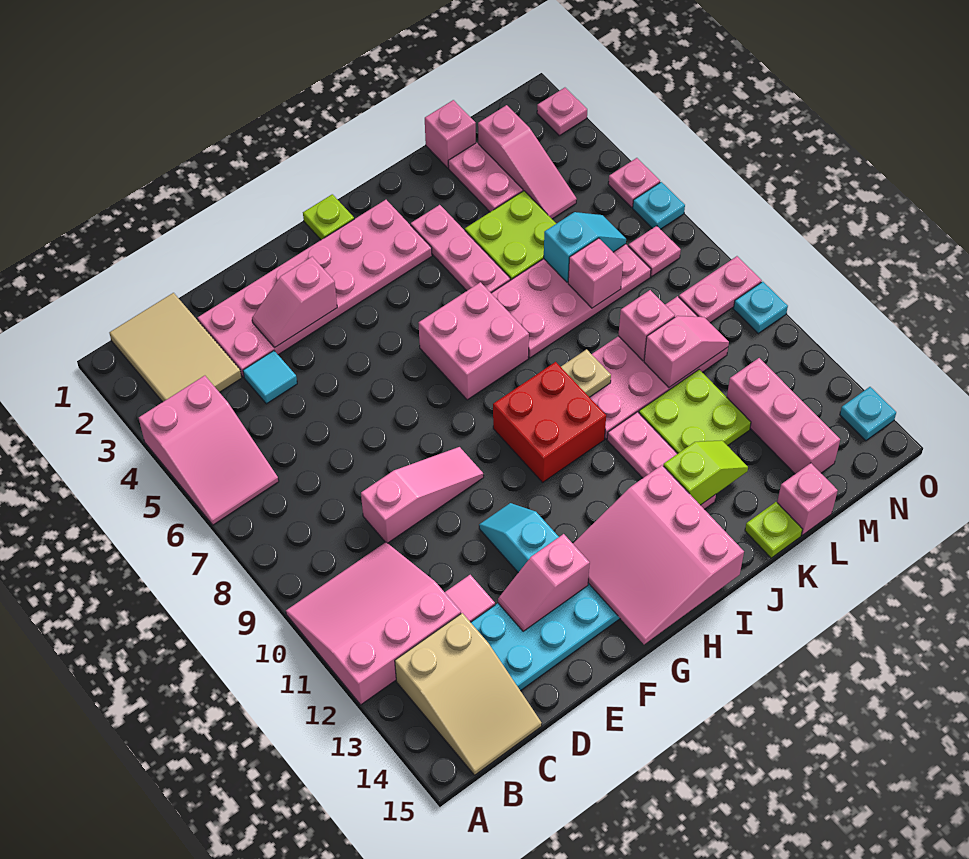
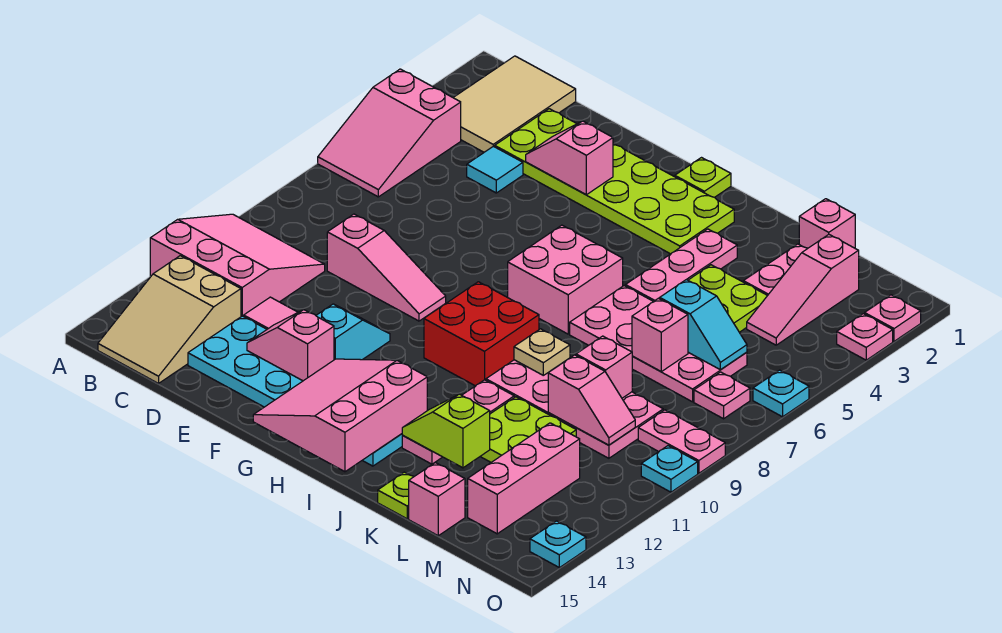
pink 2x6 plate [198,200,432,377] -> lime 2x6 plate [495,109,734,254]
lime 1x2 slope [663,440,748,505] -> lime 1x2 slope turned to [402,394,490,468]
pink 1x1 plate [608,158,660,207] -> pink 1x1 plate moved to [837,314,893,360]

